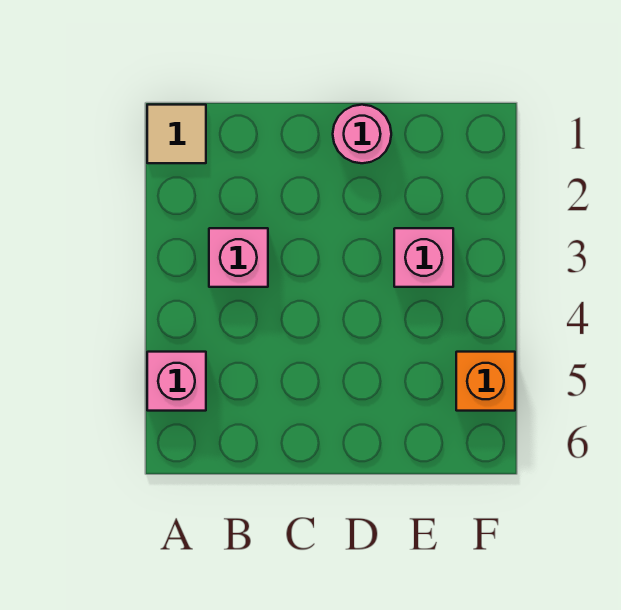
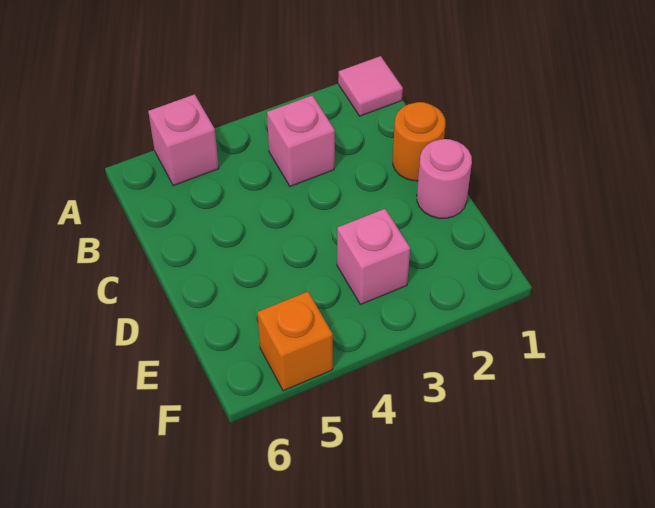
tan 1x1 tile [147,105,206,163] -> pink 1x1 tile [338,56,403,116]
none -> orange 1x1 round brick [393,102,445,181]

